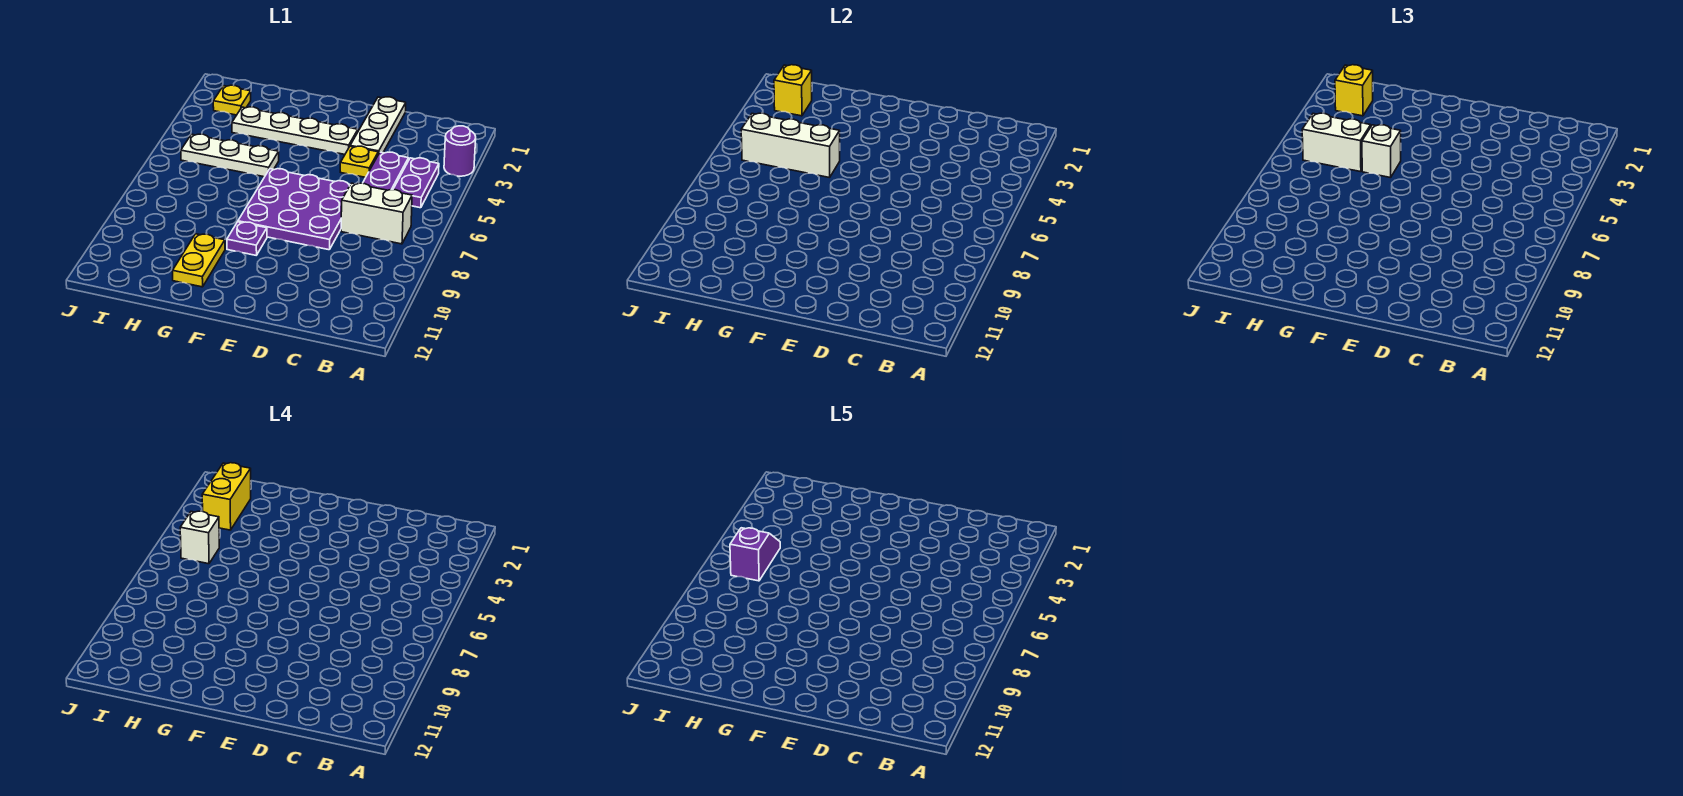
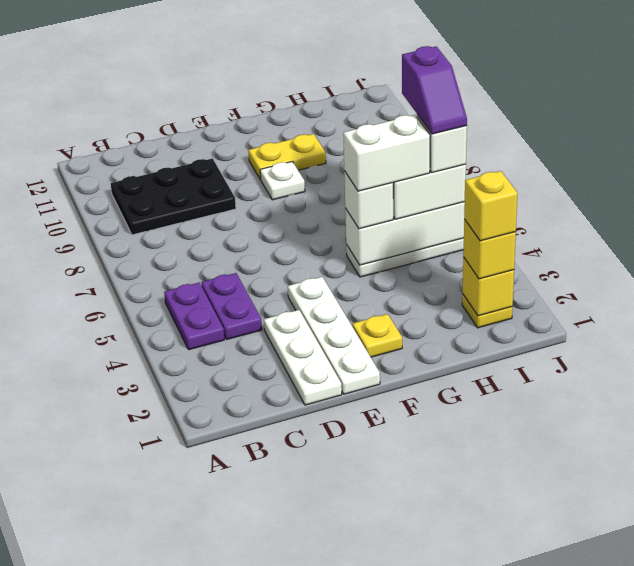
purple 1x1 round brick [444,126,476,176] -> none
white 1x2 brick [341,183,412,244] -> white 1x2 brick moved to [343,115,430,191]
none -> black 2x3 plate [111,158,236,235]
yellow 1x1 plate [340,146,378,177] -> yellow 1x1 plate moved to [352,314,402,357]
purple 3x3 plate [238,169,350,250] -> none
white 1x4 plate [232,107,358,154] -> white 1x4 plate turned to [288,277,380,394]
purple 1x1 plate [227,222,267,255] -> white 1x1 plate [260,162,305,200]
yellow 1x2 plate [173,234,225,287] -> yellow 1x2 plate turned to [248,134,326,179]
yellow 1x2 brick [202,463,251,530] -> yellow 1x1 brick [464,171,518,241]

